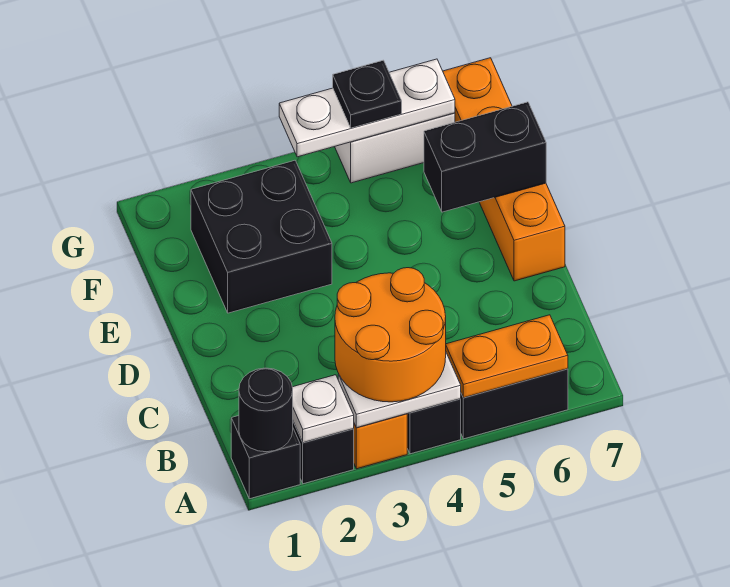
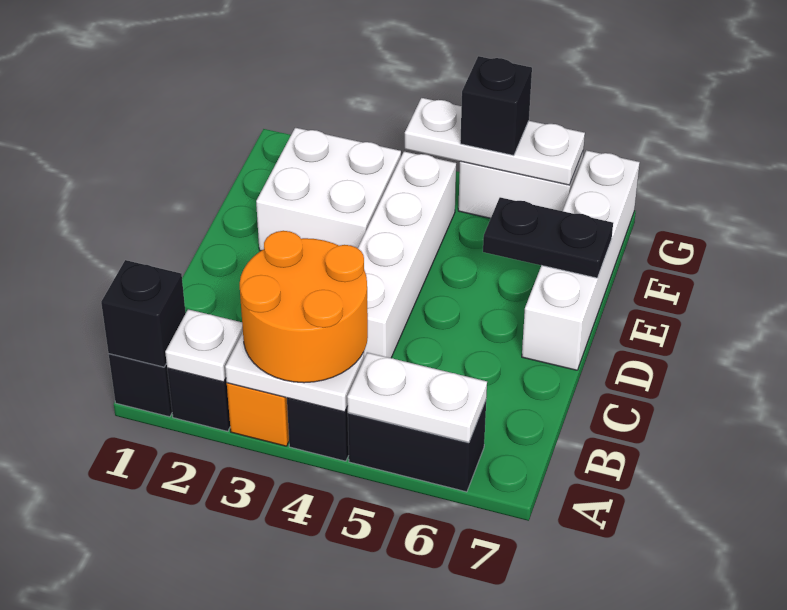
black 1x1 round brick [239,368,293,452] -> black 1x1 brick [101,260,186,367]
orange 1x2 plate [446,315,568,398] -> white 1x2 plate [347,353,487,443]
none -> white 1x4 brick [358,152,456,358]
orange 1x4 brick [443,58,565,281] -> white 1x4 brick [522,150,640,370]
black 2x2 brick [191,160,332,313] -> white 2x2 brick [256,128,401,251]
black 1x2 brick [424,102,546,212] -> black 1x2 plate [483,197,613,278]
black 1x1 plate [333,60,402,128] -> black 1x1 brick [460,56,532,156]

